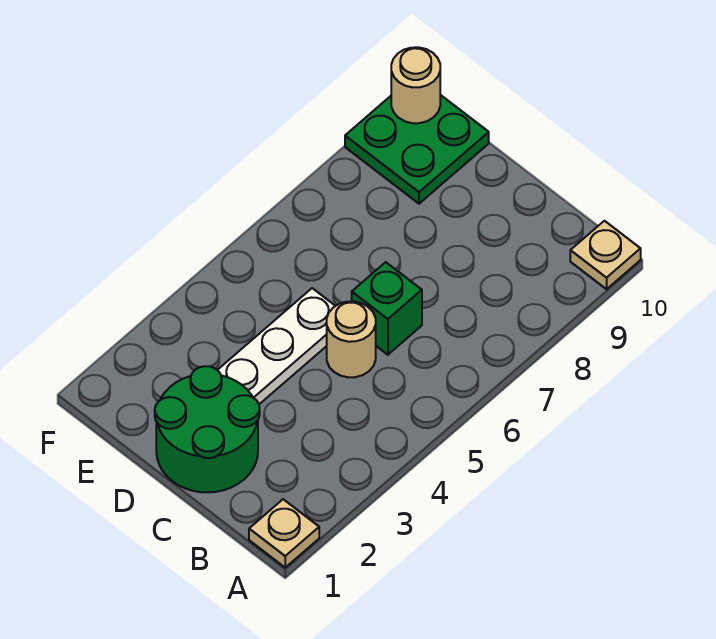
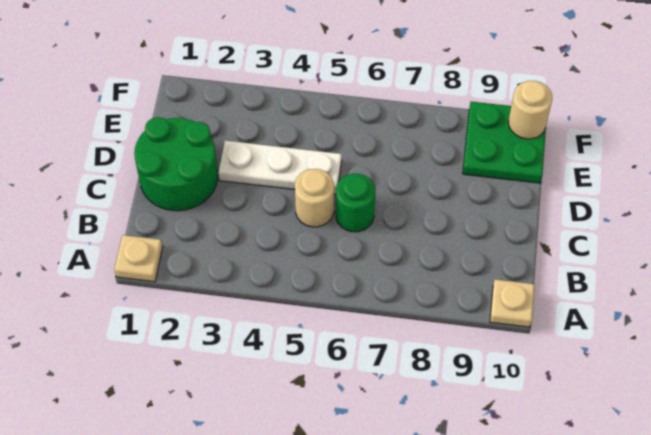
green 1x1 brick [352,262,422,355] -> green 1x1 round brick [336,174,376,232]

